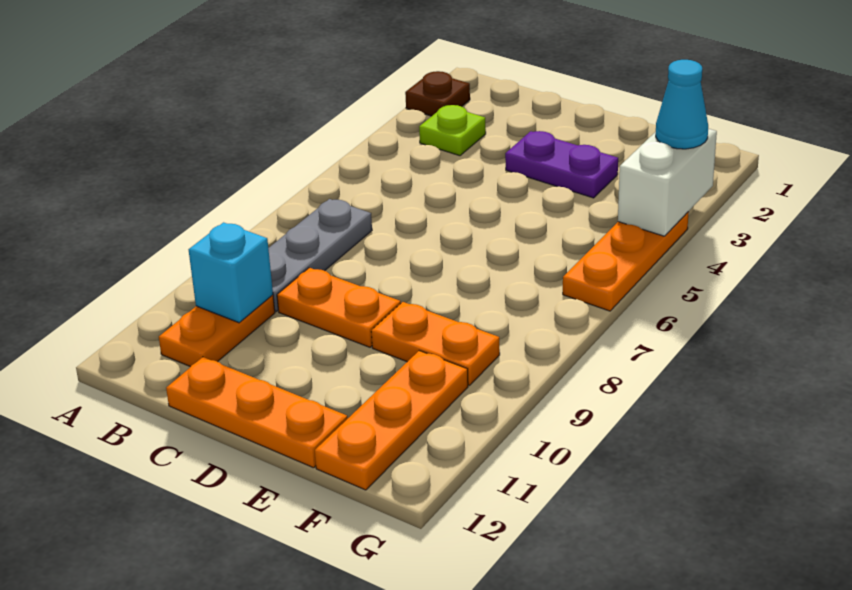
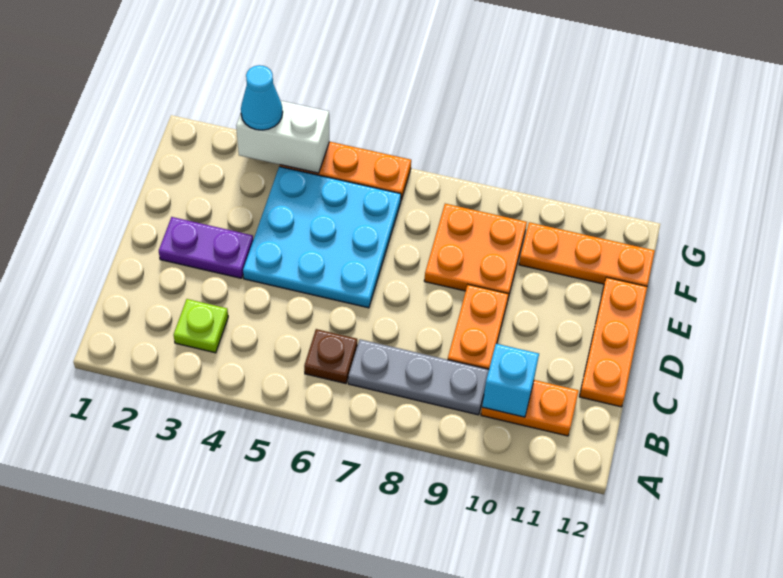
brown 1x1 plate [405,71,470,116] -> brown 1x1 plate moved to [304,329,357,384]
purple 1x2 plate [505,131,618,198] -> purple 1x2 plate turned to [159,217,253,278]
none -> cyan 3x3 plate [243,166,401,308]
orange 1x2 plate [371,302,500,385] -> orange 2x2 plate [424,204,527,297]

